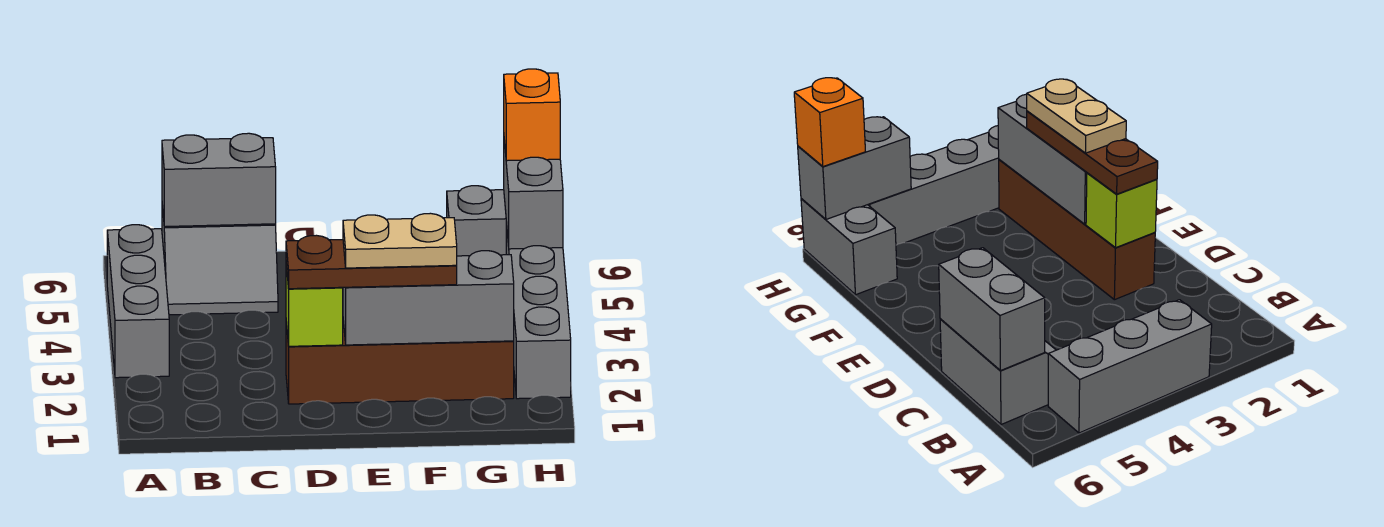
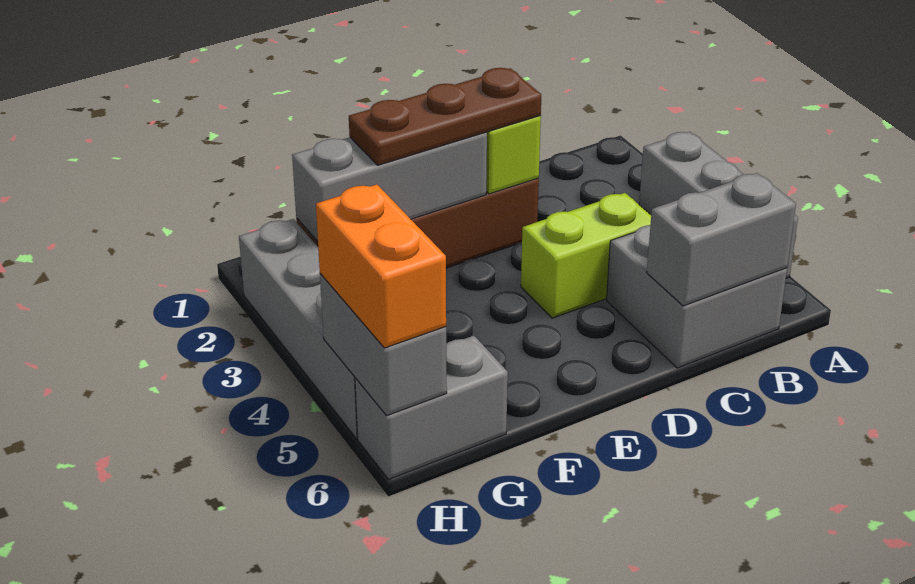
grey 2x2 slope [162,206,278,315] -> grey 2x2 brick [607,225,787,368]
none -> lime 1x2 brick [521,193,651,318]
tan 1x2 plate [343,213,457,268] -> none
orange 1x1 brick [504,69,560,161] -> orange 1x2 brick [316,184,446,348]

